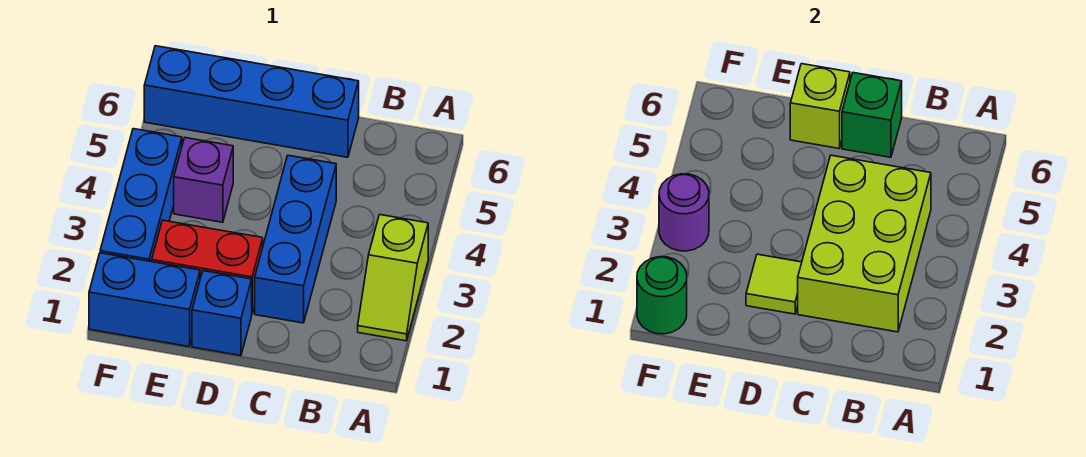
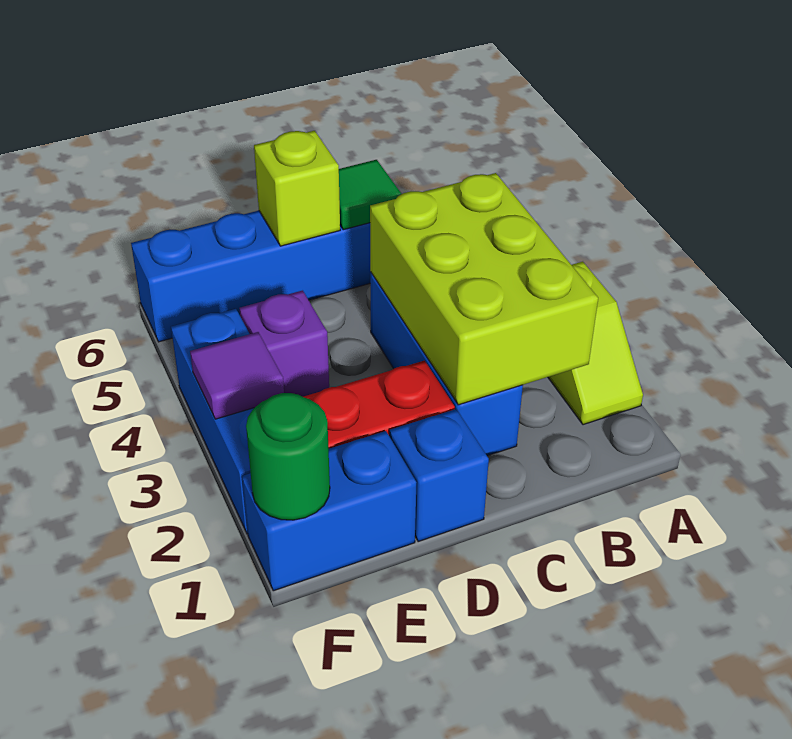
green 1x1 brick [842,73,902,157] -> green 1x1 tile [339,160,401,230]
lime 1x1 tile [746,254,802,314] -> none
purple 1x1 round brick [659,174,709,251] -> purple 1x1 tile [190,332,284,419]

